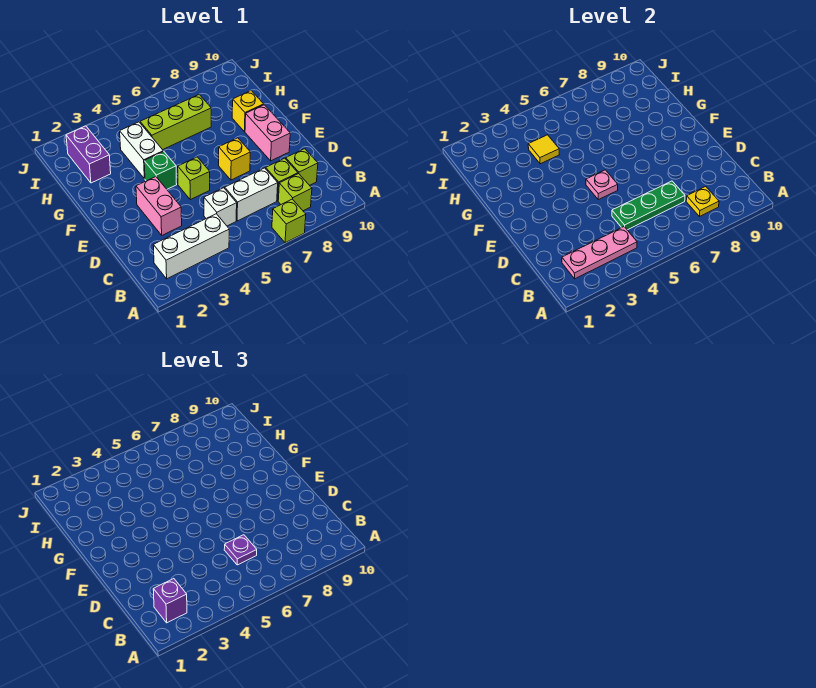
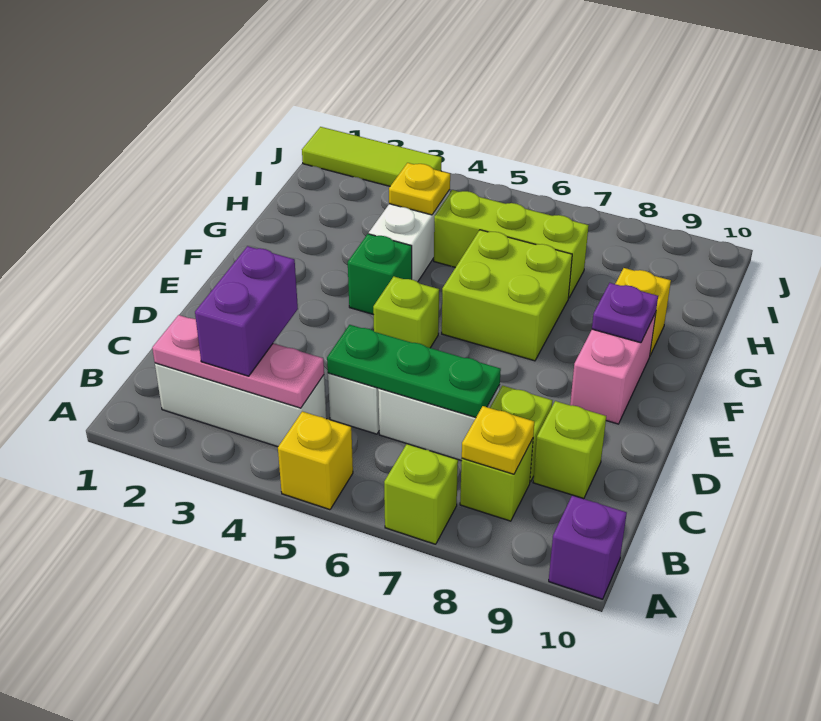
purple 1x1 brick [153,579,187,623] -> purple 1x1 brick moved to [549,495,627,599]
purple 1x1 plate [224,535,257,565] -> purple 1x1 plate moved to [592,283,658,343]
pink 1x2 brick [136,177,182,235] -> none
pink 1x1 plate [586,170,618,200] -> none
yellow 1x1 brick [219,138,251,180] -> yellow 1x1 brick moved to [278,411,353,510]
none -> lime 2x2 brick [442,230,572,361]
purple 1x2 brick [66,126,111,183] -> purple 1x2 brick moved to [195,246,298,376]
yellow 1x1 tile [528,135,559,164] -> yellow 1x1 plate [389,163,450,215]
none -> lime 1x3 tile [302,127,442,186]

